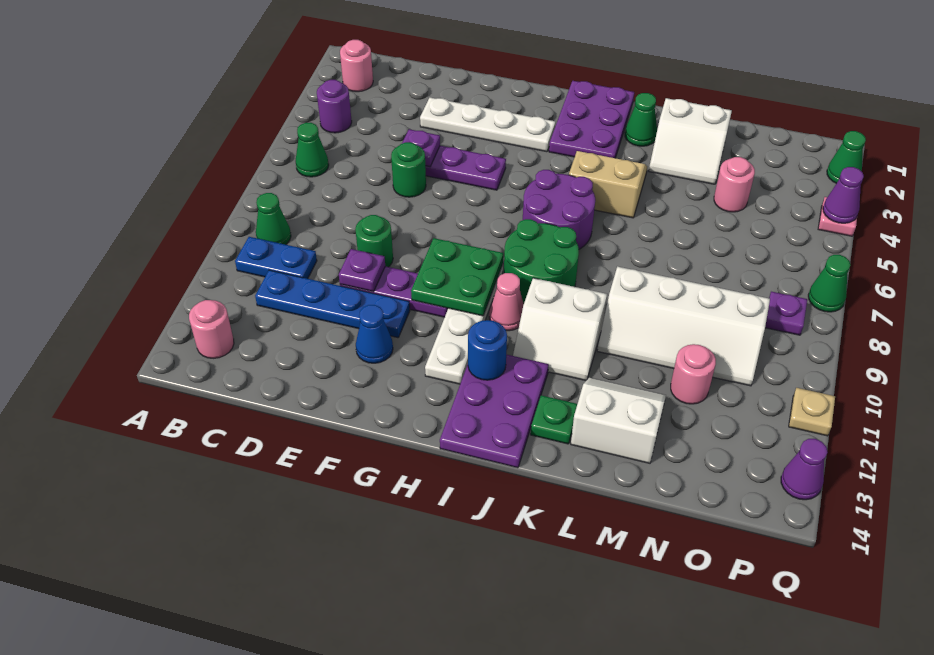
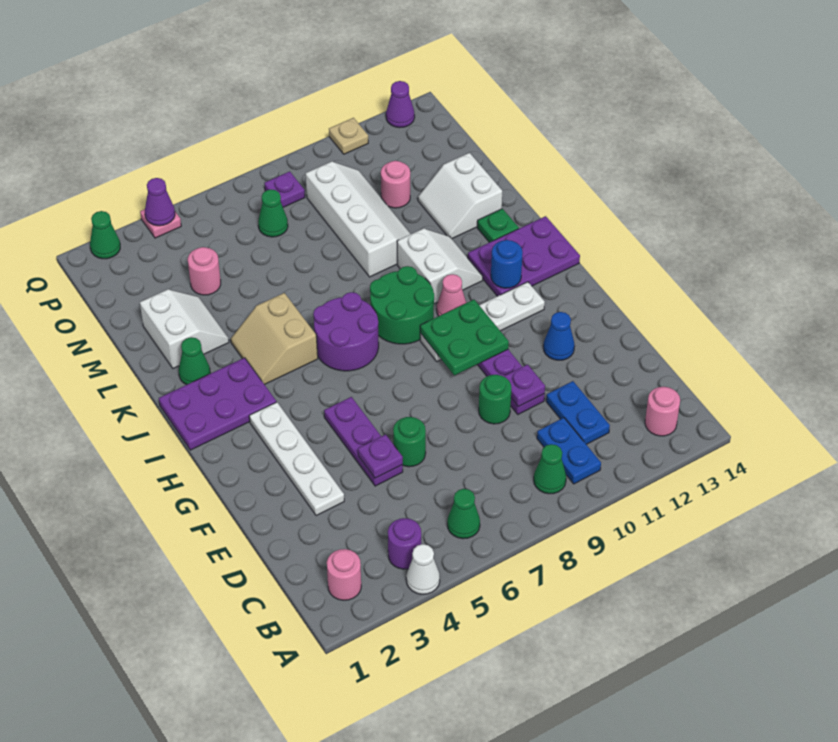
none -> white 1x1 cone [406,544,440,594]
blue 1x4 plate [255,270,410,338] -> blue 1x2 plate [546,381,610,444]
green 1x1 cone [808,255,850,312] -> green 1x1 cone moved to [258,189,288,237]

